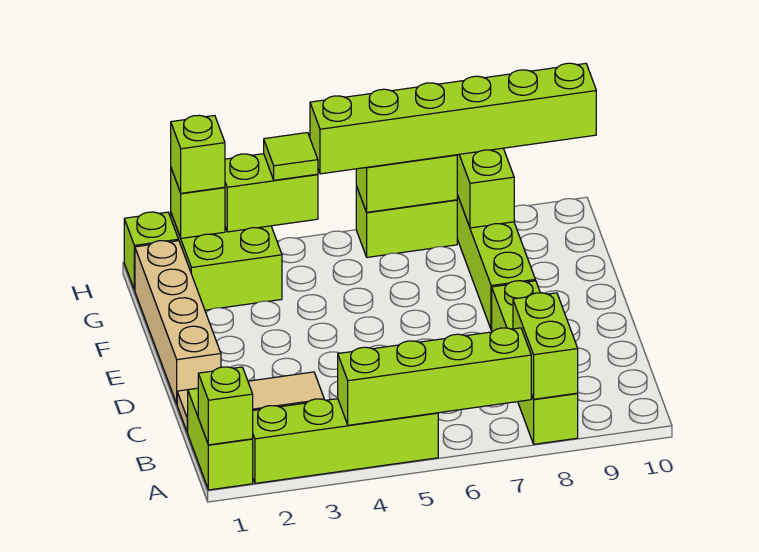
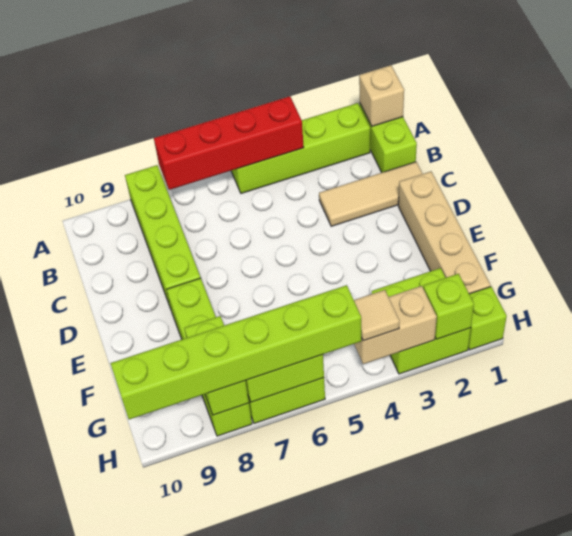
lime 1x1 brick [198,367,253,445] -> tan 1x1 brick [359,65,404,126]
lime 1x4 brick [338,328,531,425] -> red 1x4 brick [154,96,304,190]
lime 1x2 brick [513,293,578,399] -> none
lime 1x1 brick [171,115,225,193] -> none
lime 1x2 brick [225,154,318,232] -> tan 1x2 brick [354,286,437,364]
lime 1x1 tile [264,133,318,180] -> tan 1x1 tile [354,290,400,341]

